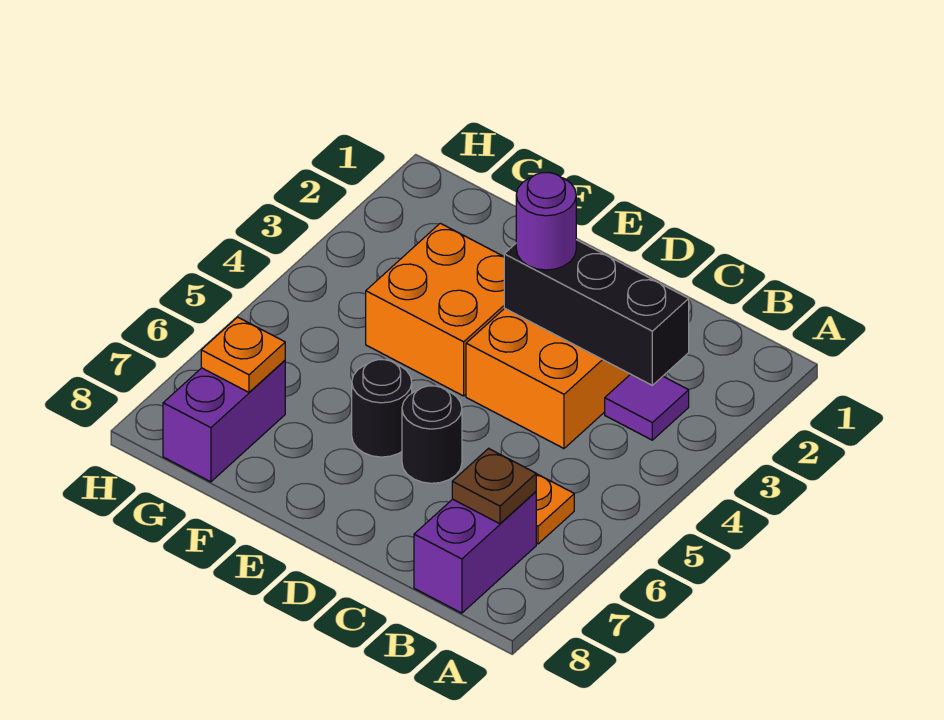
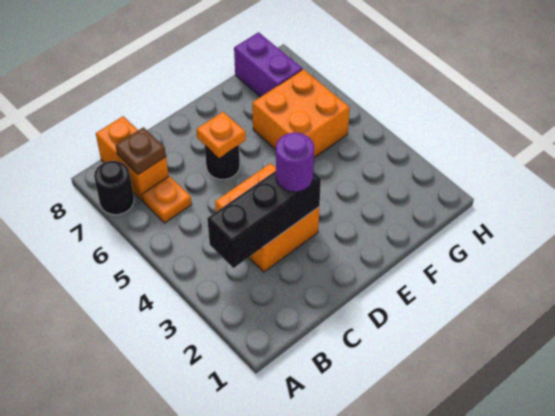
purple 1x1 tile [605,374,689,440] -> none
purple 1x2 brick [414,492,536,613] -> orange 1x2 brick [96,116,168,201]
orange 2x2 brick [366,223,504,396] -> orange 2x2 brick moved to [252,69,350,157]
black 1x1 round brick [352,360,412,457] -> black 1x1 round brick moved to [94,161,134,215]
orange 1x1 plate [201,317,285,392] -> orange 1x1 plate moved to [196,112,246,158]

